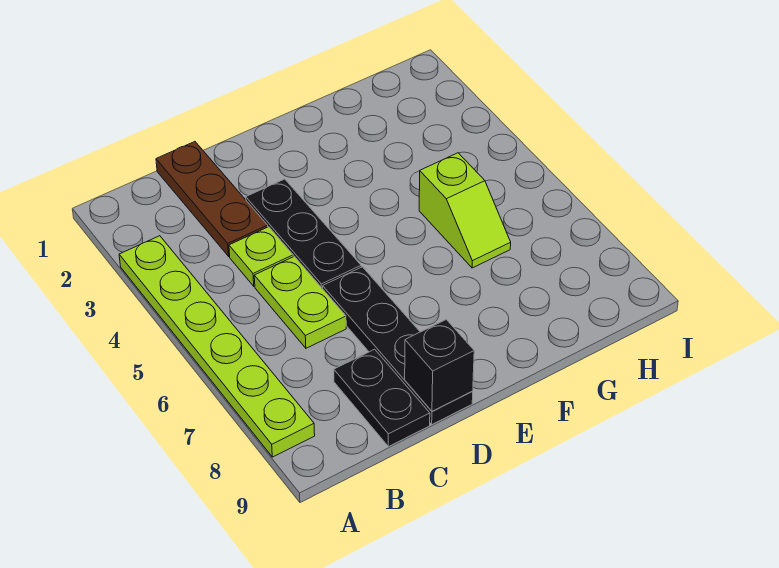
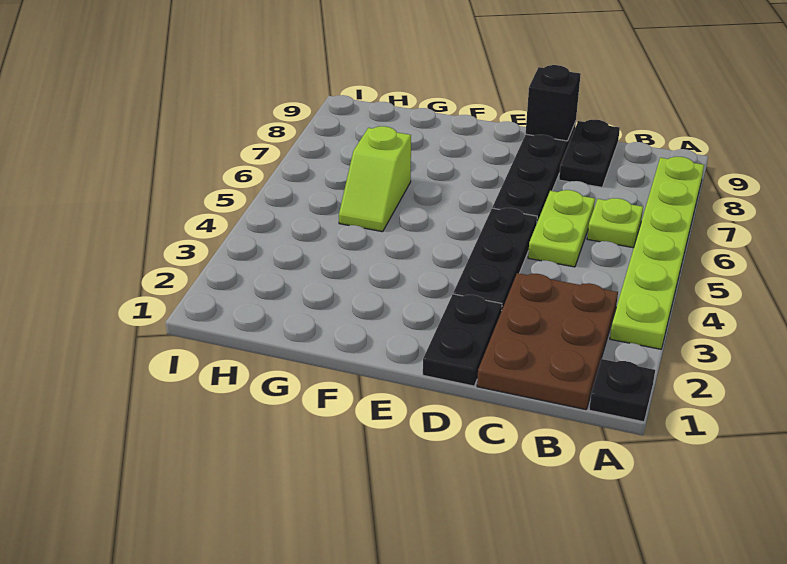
none -> black 1x1 plate [589,359,655,422]
brown 1x3 plate [156,142,268,256] -> brown 2x3 plate [477,273,618,410]
lime 1x1 plate [229,227,293,286] -> lime 1x1 plate moved to [587,198,643,248]
none -> black 1x2 plate [423,294,502,386]
lime 1x2 slope [419,153,511,268] -> lime 1x2 slope turned to [339,126,411,232]

